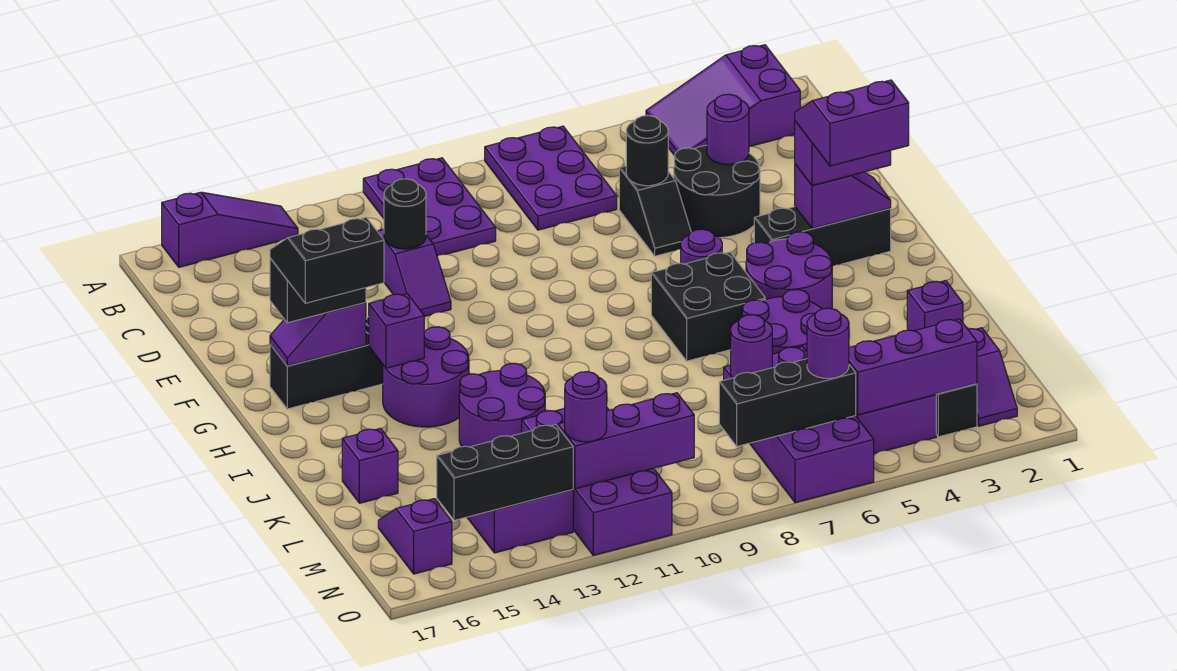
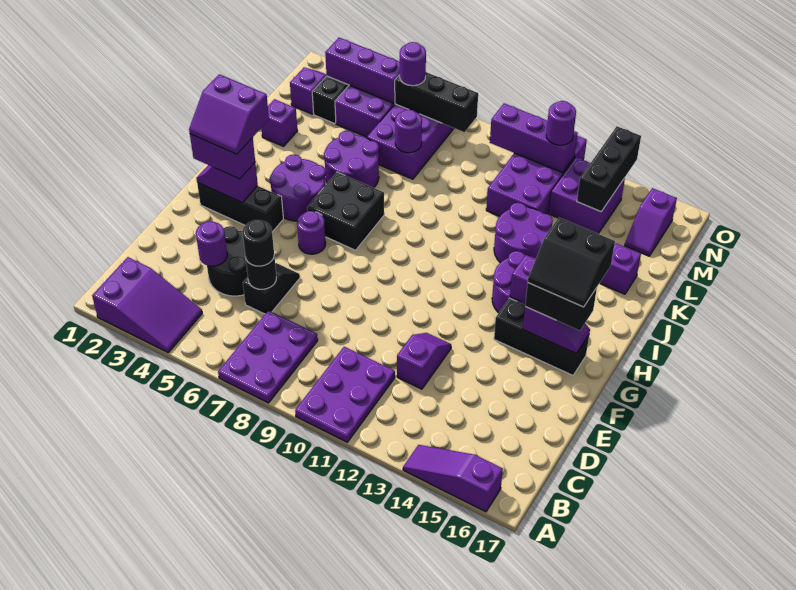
black 1x1 round brick [384,179,426,249] -> black 1x1 round brick moved to [242,220,274,266]
black 1x3 brick [437,424,573,520] -> black 1x3 brick turned to [577,126,641,212]

